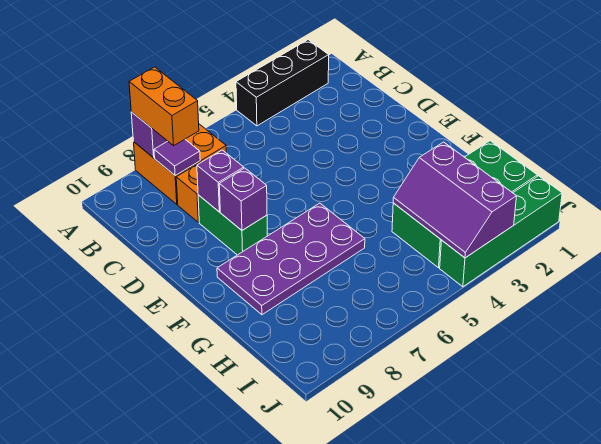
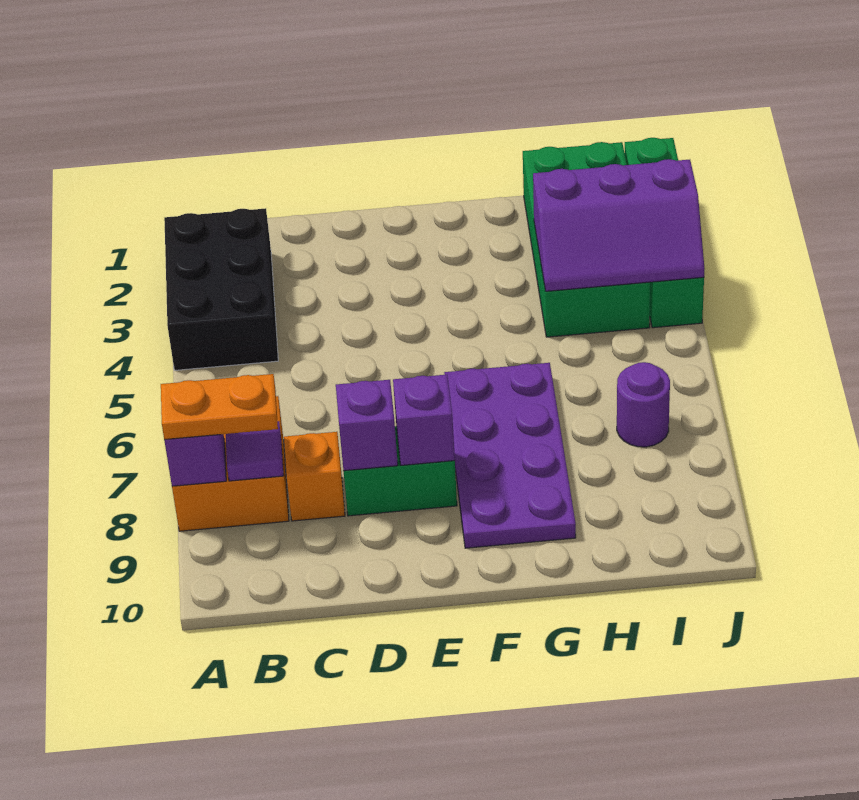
black 1x3 brick [236,40,329,126] -> black 2x3 brick [164,208,278,370]
orange 1x2 brick [129,67,199,146] -> orange 1x2 plate [161,374,278,440]
none -> purple 1x1 round brick [617,362,670,447]

